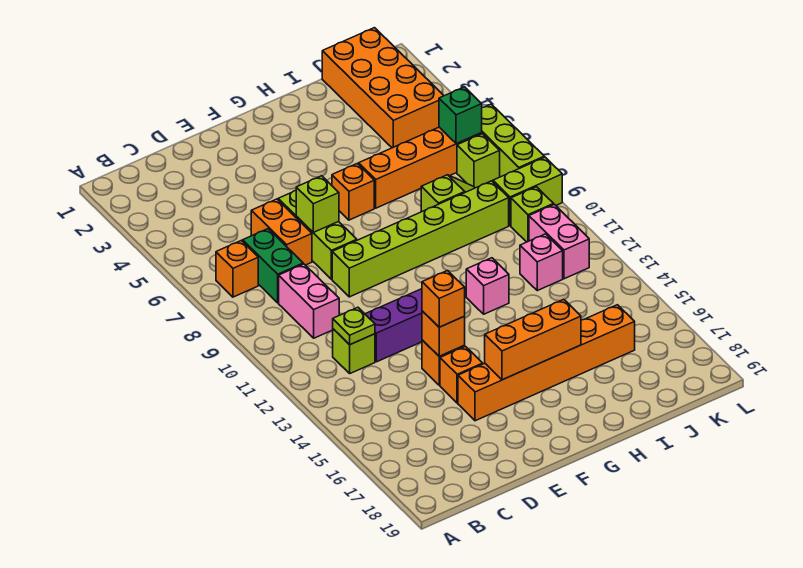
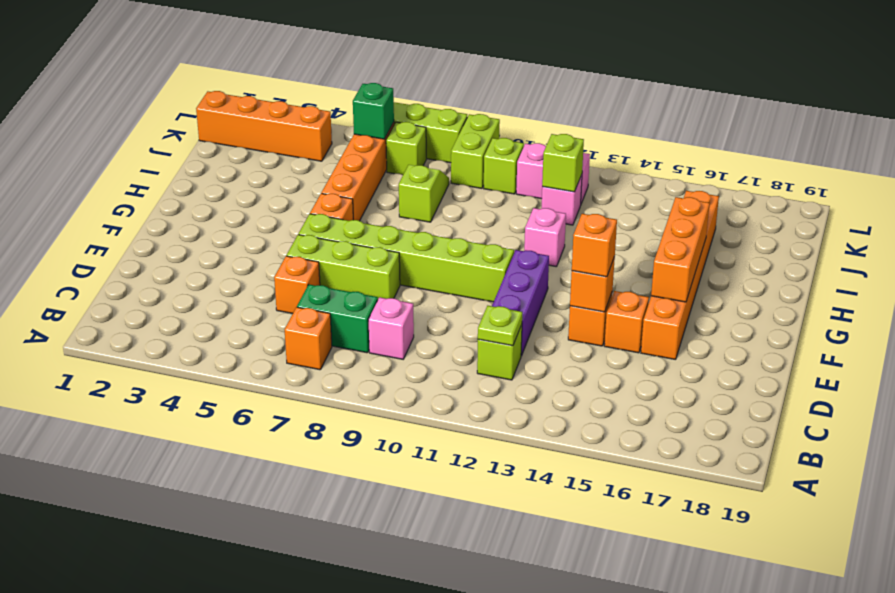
pink 1x2 brick [279,264,339,338] -> pink 1x1 brick [368,297,414,359]
orange 1x2 brick [251,199,312,265] -> orange 1x1 brick [274,256,320,314]
lime 1x1 brick [296,176,339,232] -> lime 1x1 brick moved to [542,134,584,192]
lime 1x6 brick [332,181,509,297] -> lime 1x6 brick turned to [299,214,514,302]
orange 2x4 brick [322,28,444,148] -> orange 1x4 brick [196,91,332,161]

